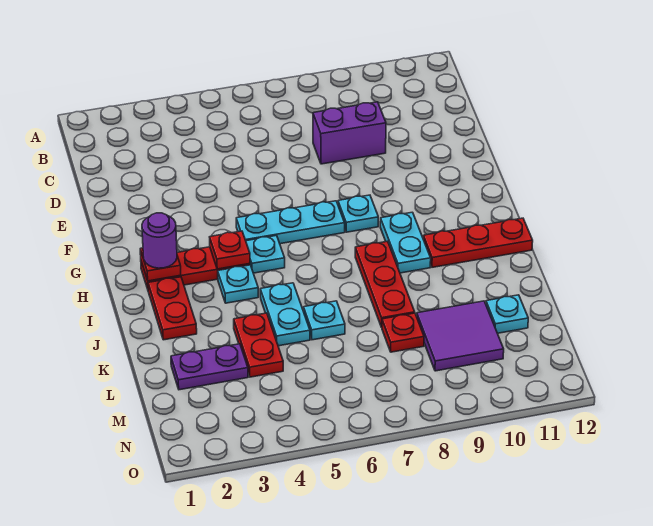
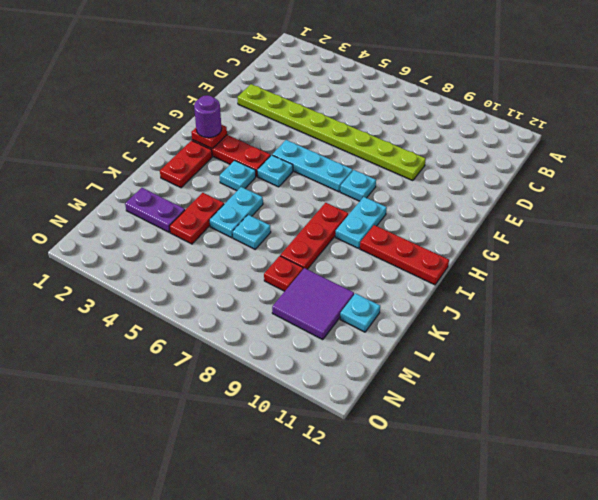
purple 1x2 brick [313,102,386,164] -> none
none -> lime 1x8 plate [237,84,426,181]
red 1x1 plate [210,231,250,269] -> none

